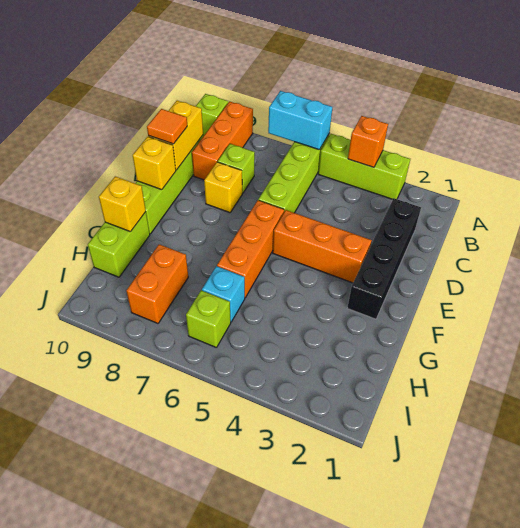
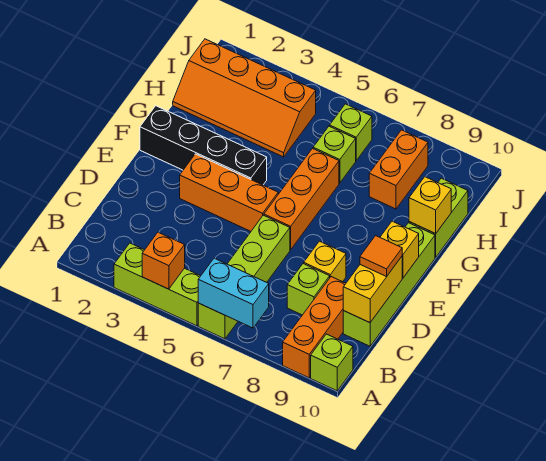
black 1x4 brick [348,198,421,319] -> black 1x4 brick turned to [140,106,267,185]
none -> orange 2x4 slope [173,39,316,157]
cyan 1x1 brick [202,266,245,322] -> lime 1x1 brick [313,126,356,183]

